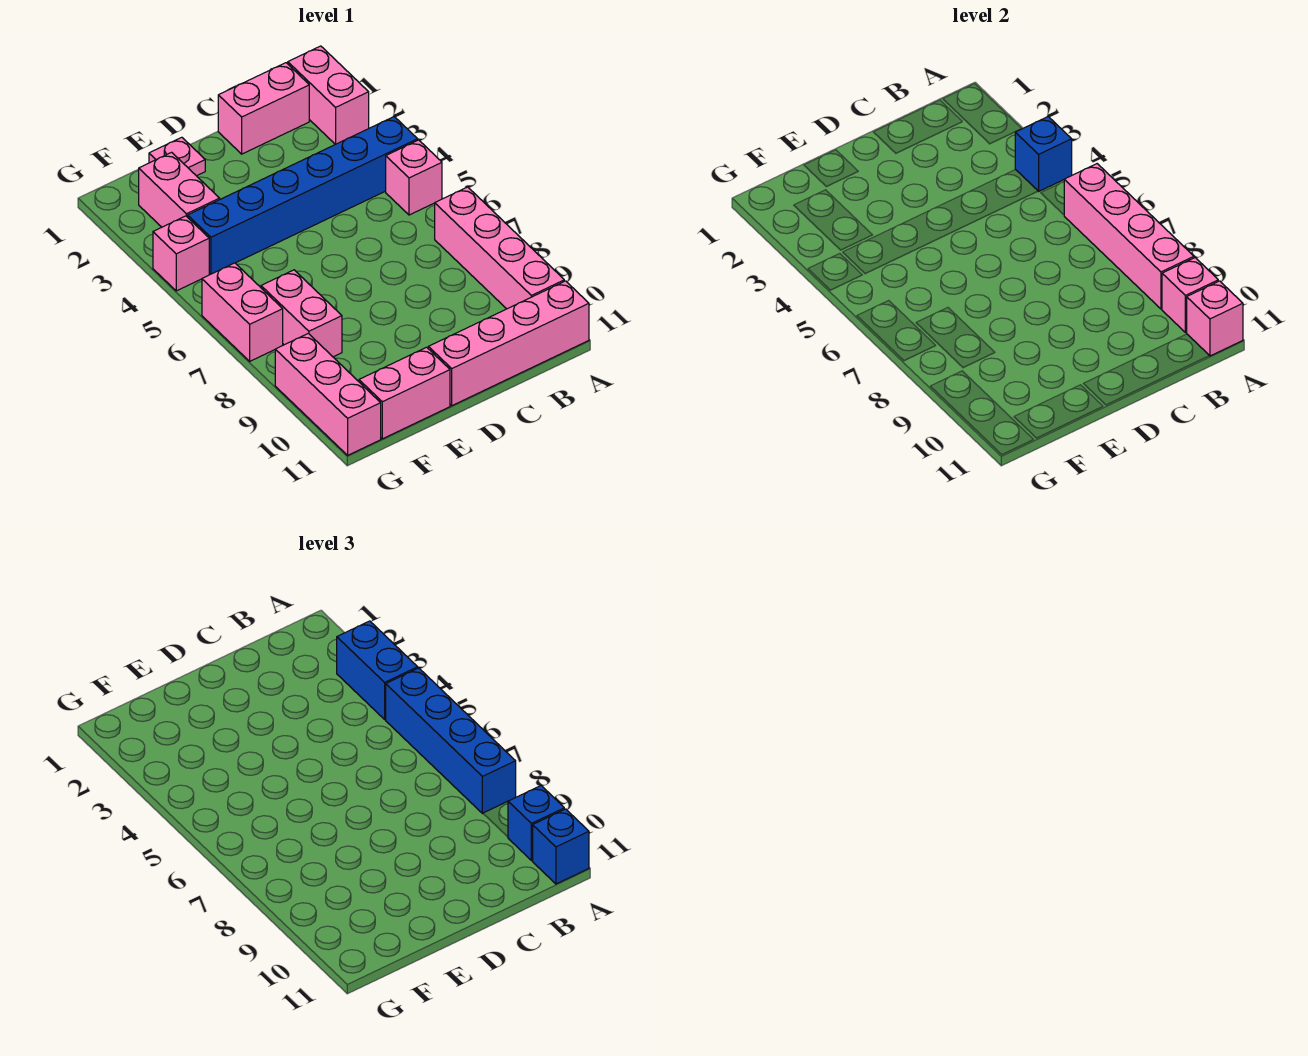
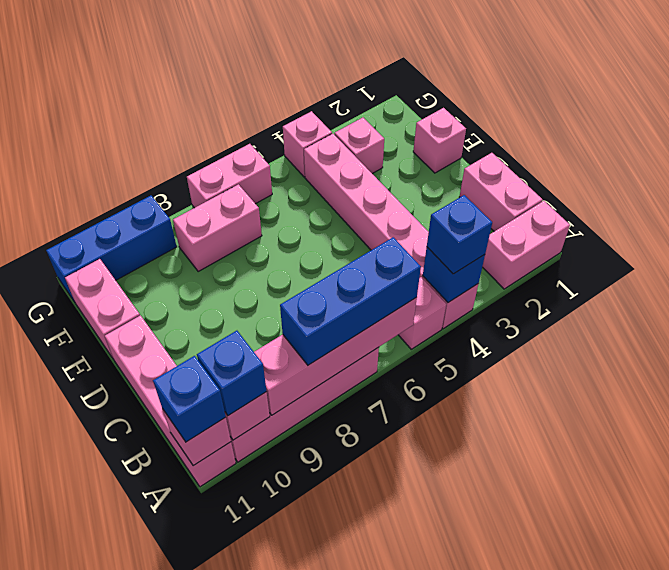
blue 1x2 brick [337,621,418,719] -> blue 1x1 brick [427,195,492,274]
blue 1x6 brick [188,117,418,274] -> pink 1x6 brick [304,134,479,329]
blue 1x4 brick [386,668,516,814] -> blue 1x3 brick [280,237,421,365]
pink 1x1 plate [149,137,205,176] -> pink 1x1 brick [413,108,466,173]
pink 1x2 brick [139,152,220,227] -> pink 1x1 brick [335,118,384,174]
pink 1x3 brick [275,333,381,455] -> blue 1x3 brick [46,196,177,302]

